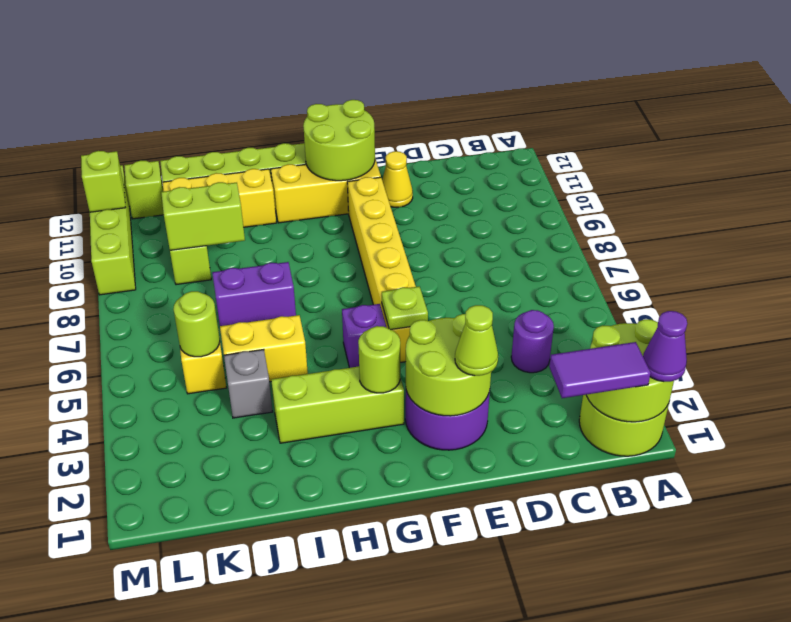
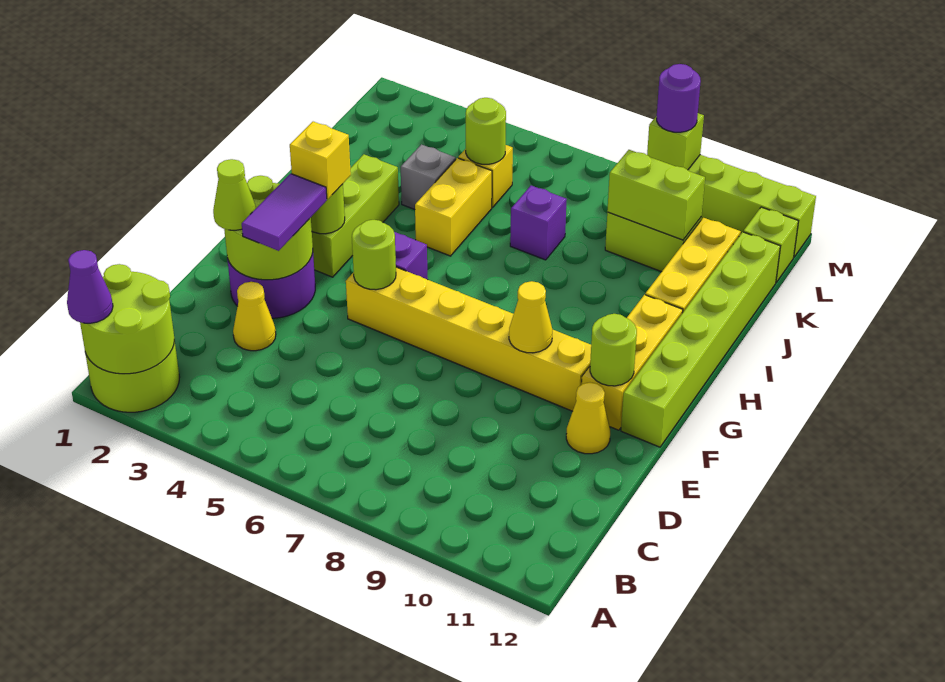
purple 1x2 tile [549,342,651,398] -> purple 1x2 tile moved to [242,173,327,251]
purple 1x1 round brick [511,310,554,373] -> purple 1x1 round brick moved to [657,64,701,132]
none -> yellow 1x1 cone [233,282,276,351]
lime 1x1 plate [382,287,428,330] -> lime 1x1 round brick [352,220,396,290]
none -> yellow 1x1 cone [509,281,553,353]
lime 2x2 round brick [303,100,375,181] -> lime 1x1 round brick [590,314,637,386]
none -> yellow 1x1 brick [290,122,351,199]
purple 1x2 brick [212,262,296,326] -> purple 1x1 brick [510,186,567,260]
lime 1x2 brick [161,182,245,250] -> lime 1x2 brick turned to [607,150,705,240]
lime 1x1 brick [81,151,125,212] -> lime 1x1 brick moved to [647,113,704,170]

